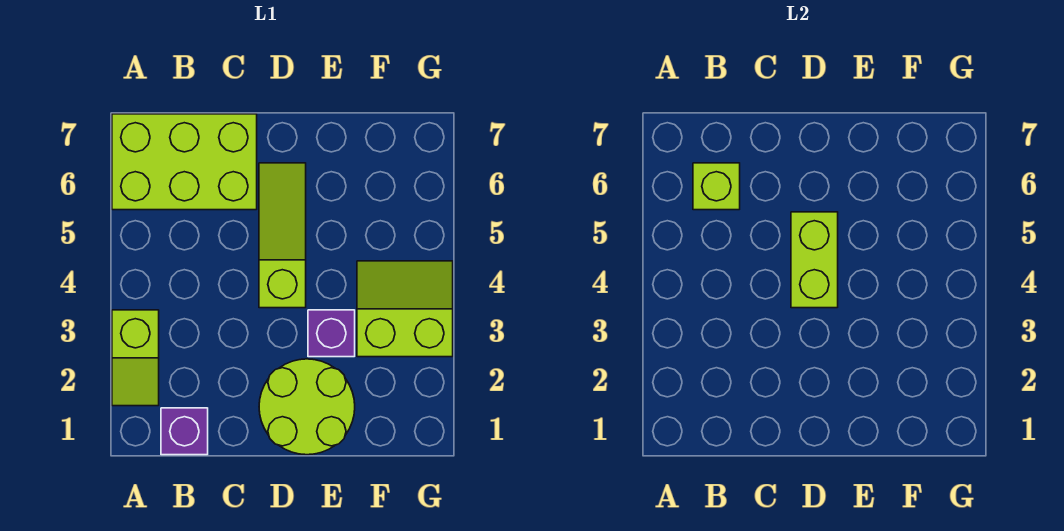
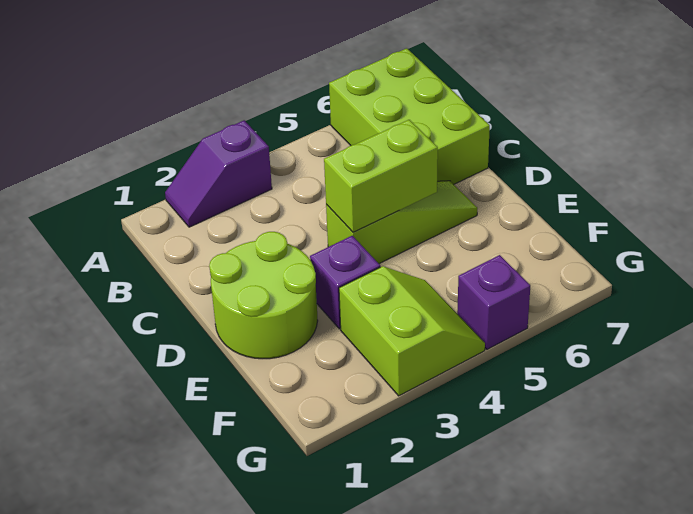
lime 1x2 slope [112,310,159,406] -> purple 1x2 slope [165,120,272,227]
purple 1x1 brick [161,408,208,455] -> purple 1x1 brick moved to [457,255,530,349]
lime 1x1 brick [693,163,740,210] -> none

